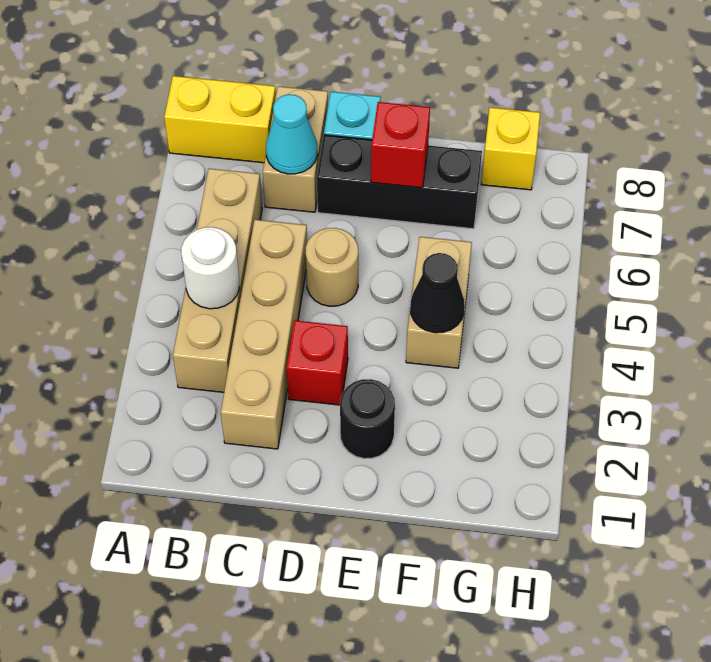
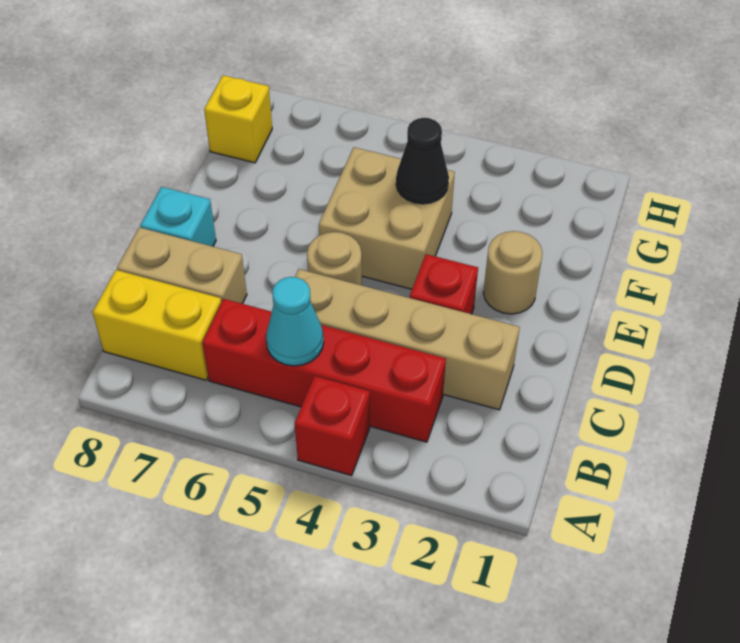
yellow 1x2 brick [164,76,276,163] -> yellow 1x2 brick turned to [93,270,221,380]
tan 1x4 brick [173,169,262,392] -> red 1x4 brick [202,299,446,442]
white 1x1 round brick [181,227,239,309] -> none
cyan 1x1 cone [266,94,318,174] -> cyan 1x1 cone moved to [266,277,324,366]
black 1x3 brick [317,135,482,229] -> none
black 1x1 round brick [340,379,395,459] -> tan 1x1 round brick [483,231,542,314]
red 1x1 brick [371,102,430,188] -> red 1x1 brick moved to [295,376,370,476]
tan 1x2 brick [406,237,472,368] -> tan 2x2 brick [319,147,455,289]

